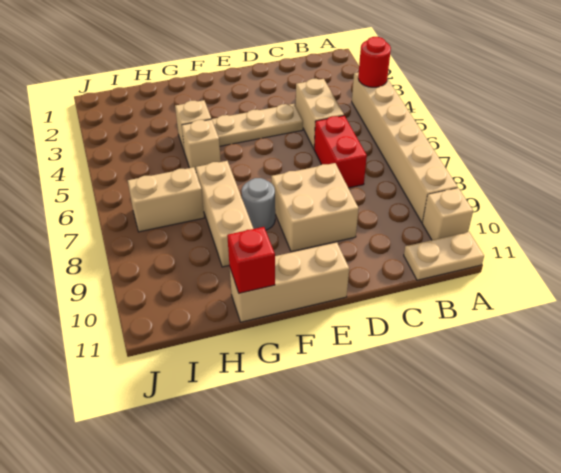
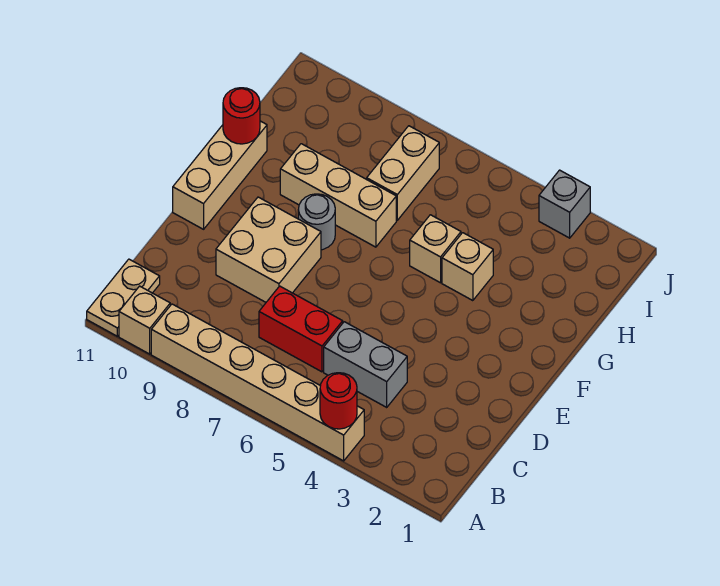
tan 1x2 brick [296,79,344,148] -> grey 1x2 brick [324,322,407,407]
tan 1x3 plate [212,104,303,146] -> none
red 1x1 brick [227,227,275,293] -> red 1x1 round brick [223,88,260,144]
none -> grey 1x1 brick [539,170,590,238]

